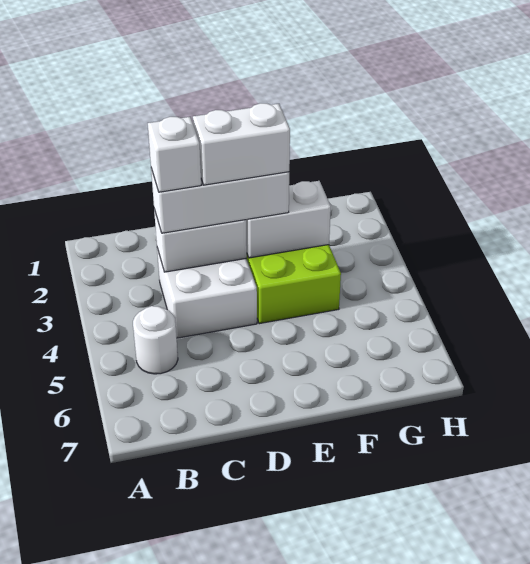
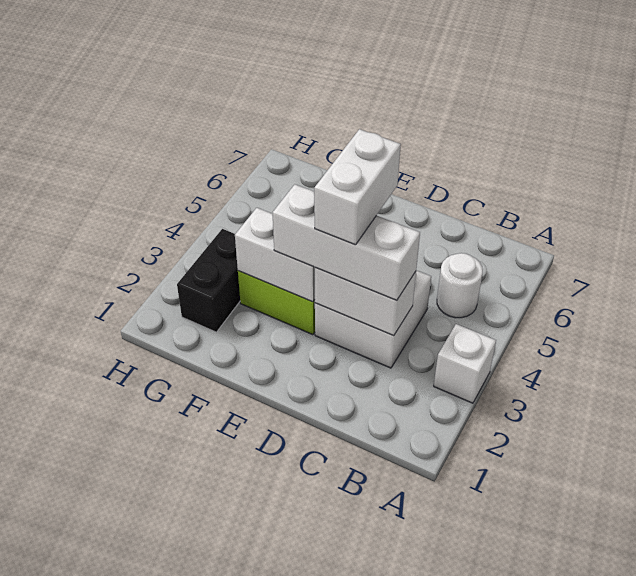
white 1x1 brick [148,117,201,192] -> white 1x1 brick moved to [434,324,496,403]
white 1x2 brick [193,103,290,185] -> white 1x2 brick turned to [314,129,401,245]
none -> black 1x2 brick [177,229,240,332]

